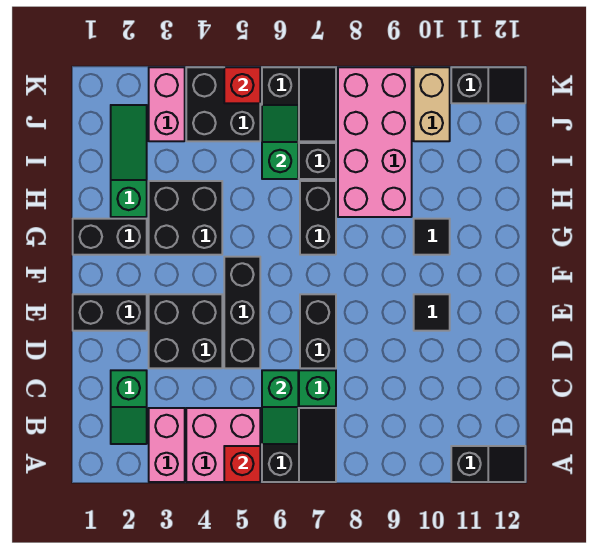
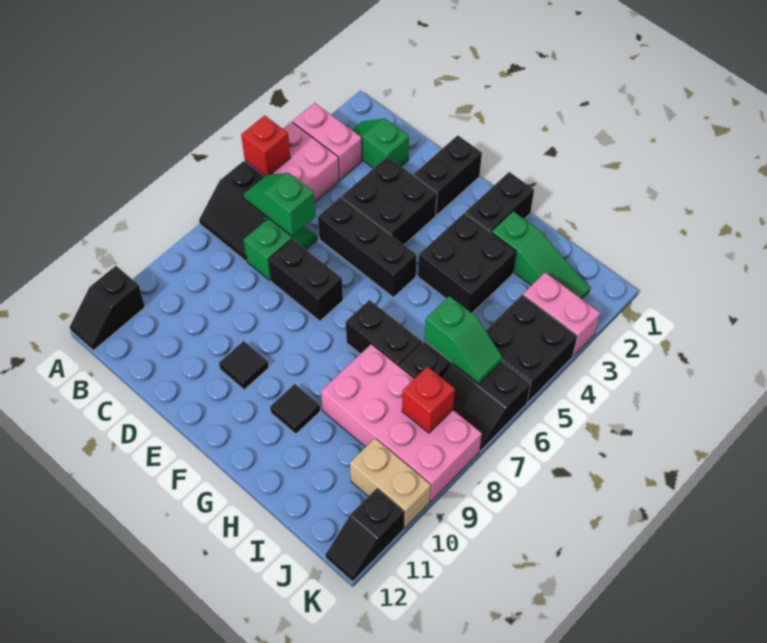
red 1x1 brick [224,67,260,103] -> red 1x1 brick moved to [402,367,455,433]

